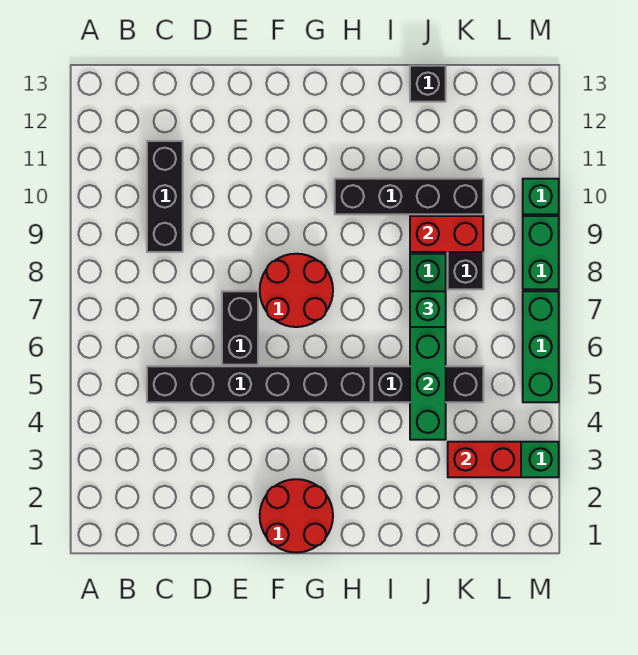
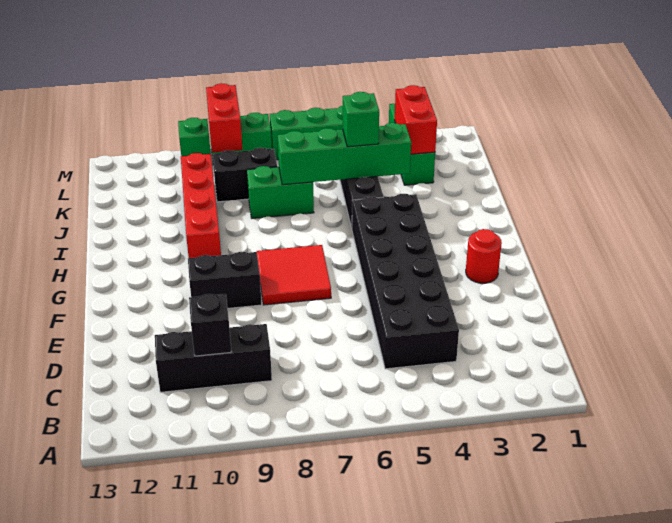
black 1x6 brick [147,366,371,402] -> black 2x6 brick [352,194,459,369]
black 1x2 brick [222,291,258,365] -> black 1x2 brick moved to [188,252,262,308]
red 2x2 round brick [260,479,333,553] -> red 1x1 round brick [466,229,502,283]
red 2x2 round brick [260,254,333,327] -> red 2x2 tile [257,245,331,305]
black 1x4 brick [335,179,483,214] -> red 1x4 brick [181,153,221,258]
green 1x1 brick [410,291,446,327] -> green 1x1 brick moved to [343,92,379,147]
red 1x2 brick [410,216,483,252] -> red 1x2 brick moved to [206,83,242,152]
black 1x1 brick [410,66,446,102] -> black 1x1 brick moved to [189,294,231,356]

